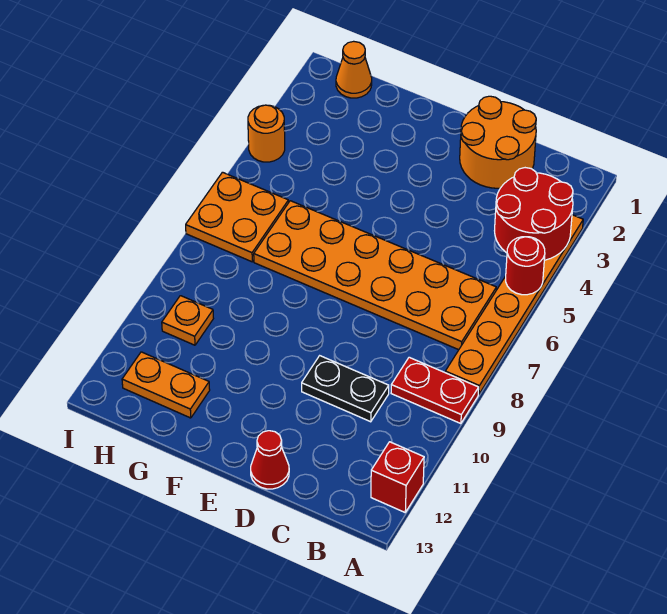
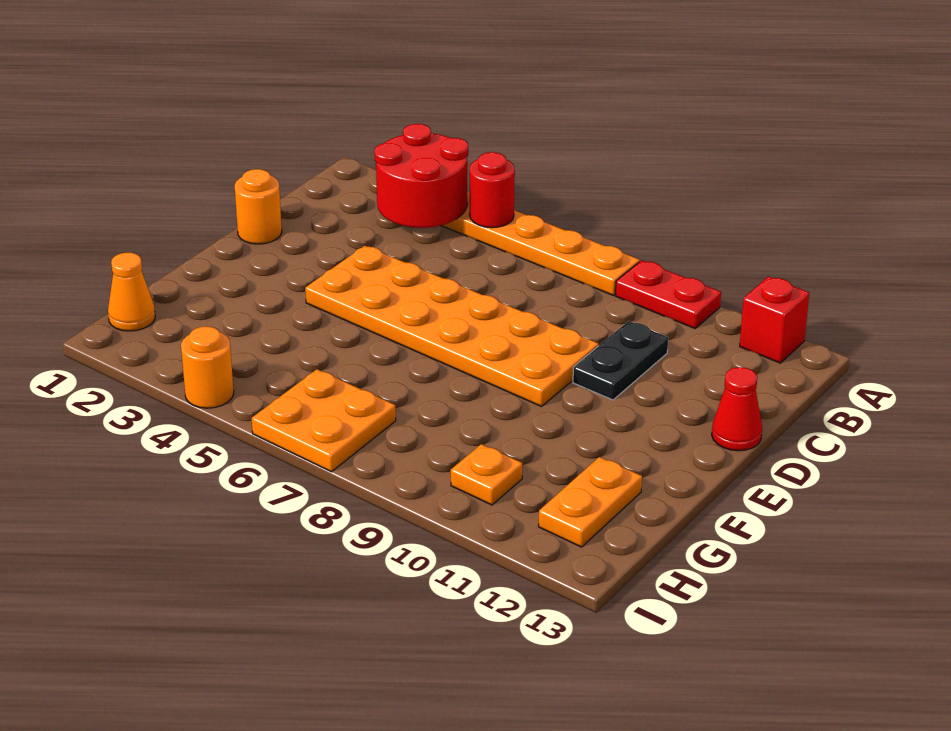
red 1x2 plate [391,357,479,424] -> red 1x2 plate turned to [616,260,721,328]
orange 2x6 plate [254,201,496,350] -> orange 2x6 plate turned to [305,246,599,406]
orange 2x2 round brick [460,96,536,188] -> orange 1x1 round brick [234,169,282,244]

